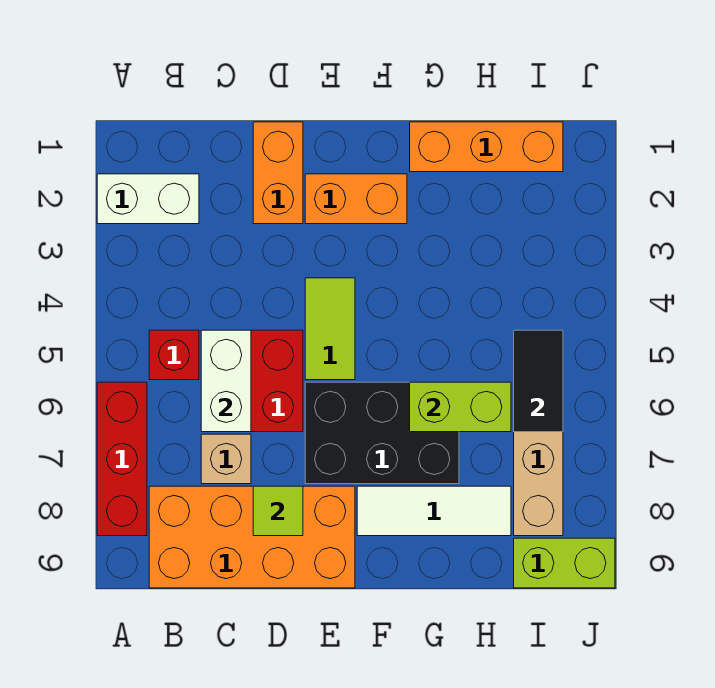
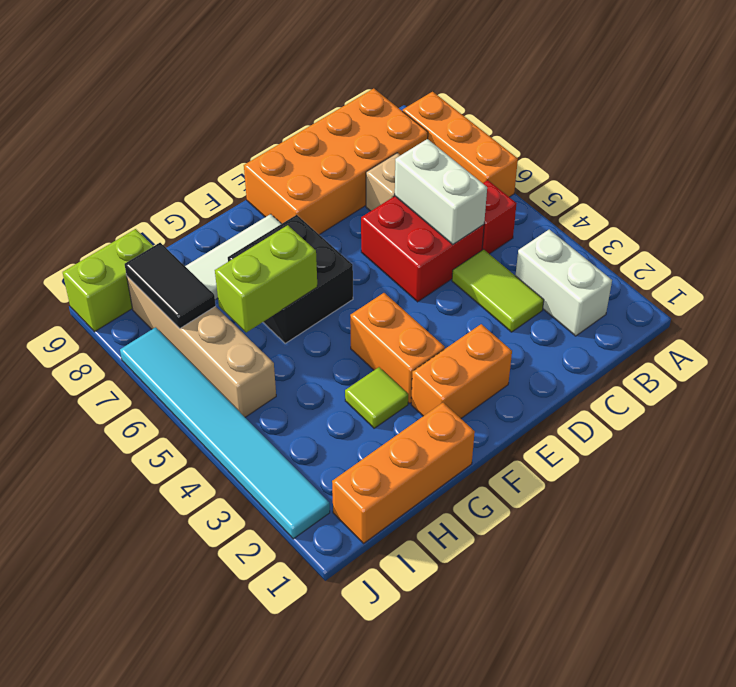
white 1x2 brick [97,174,199,224] -> white 1x2 brick turned to [515,230,612,336]
red 1x3 brick [97,382,147,536] -> orange 1x3 brick [403,92,518,197]
orange 1x2 brick [253,122,303,224] -> orange 1x2 brick moved to [350,293,445,403]
lime 1x1 tile [253,486,303,536] -> lime 1x1 tile moved to [345,367,408,428]
lime 1x2 tile [305,278,355,380] -> lime 1x2 tile moved to [452,249,544,332]
black 2x3 brick [305,382,459,484] -> black 2x2 brick [228,215,353,343]
black 1x2 tile [514,330,563,432] -> black 1x2 tile moved to [125,243,216,328]
none -> cyan 1x6 tile [120,327,330,539]

